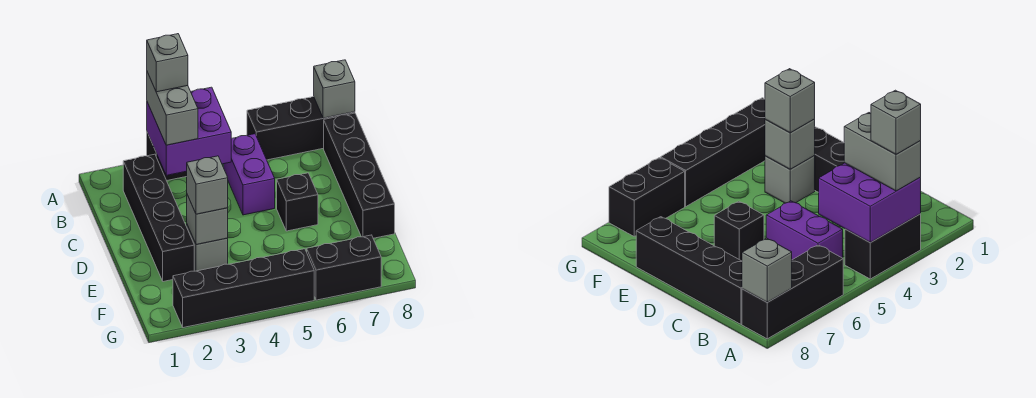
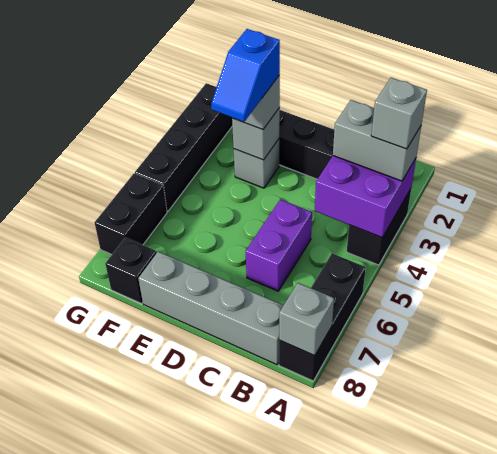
purple 1x2 brick [223,134,275,215] -> purple 1x2 brick turned to [246,200,312,291]
black 1x4 brick [324,113,395,238] -> grey 1x4 brick [138,252,284,365]
black 1x1 brick [277,173,318,231] -> black 1x1 brick moved to [105,238,157,304]
none -> blue 1x2 slope [211,29,280,122]

